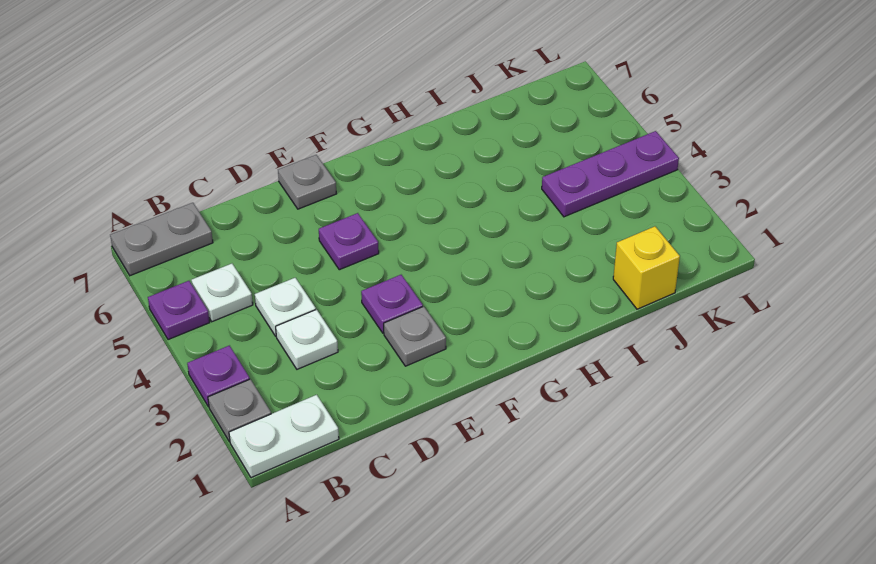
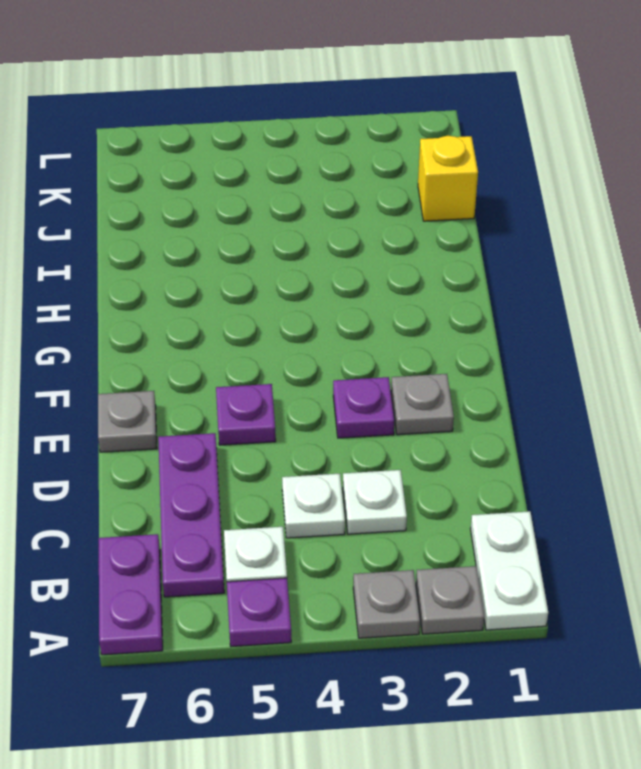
purple 1x1 plate [187,346,250,407] -> grey 1x1 plate [353,570,420,638]
grey 1x2 plate [110,203,213,276] -> purple 1x2 plate [99,534,163,655]
purple 1x3 plate [542,131,679,217] -> purple 1x3 plate moved to [158,433,224,597]

